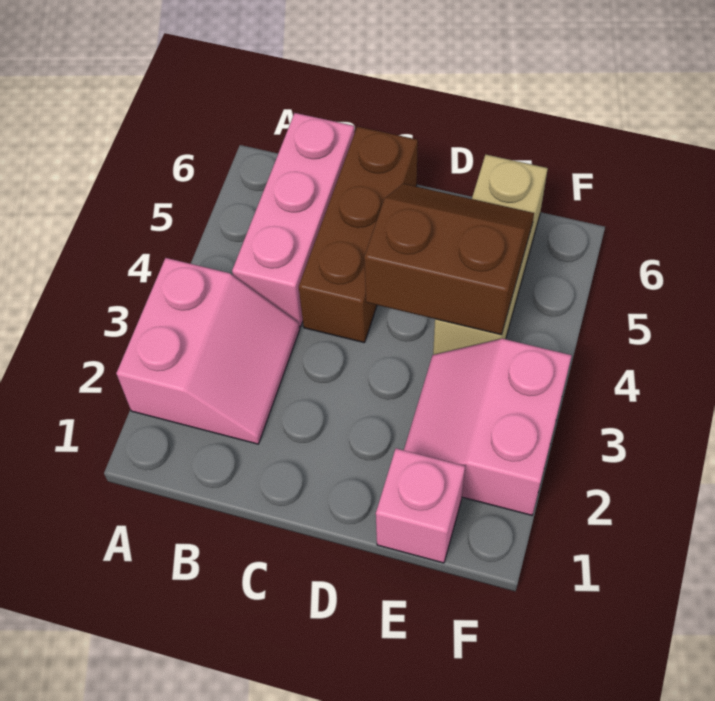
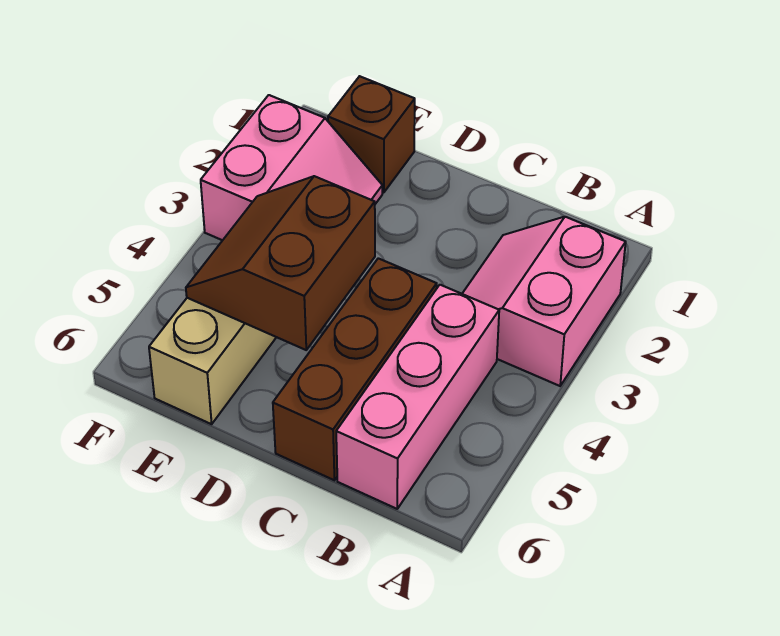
brown 2x2 slope [364,184,534,335] -> brown 2x2 slope turned to [186,176,375,350]
pink 1x1 brick [376,449,465,563] -> brown 1x1 brick [328,76,415,192]

